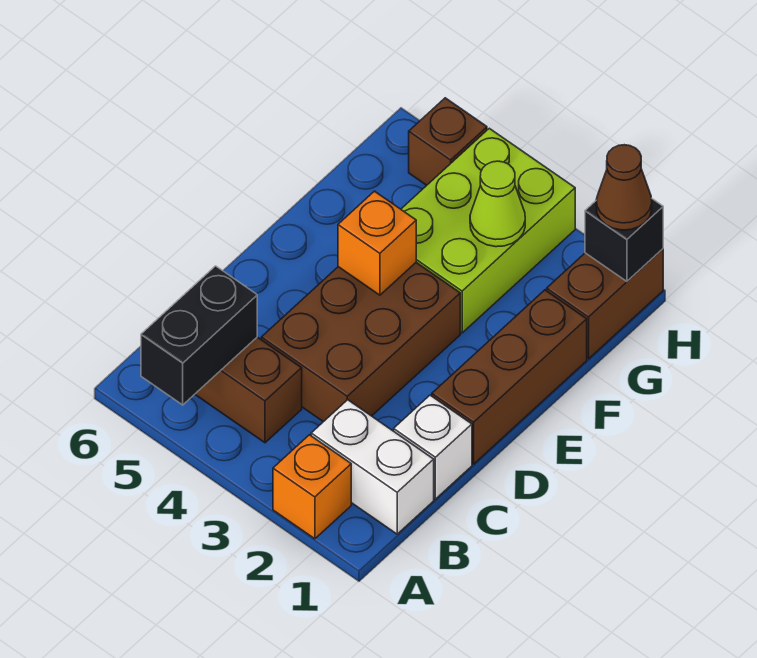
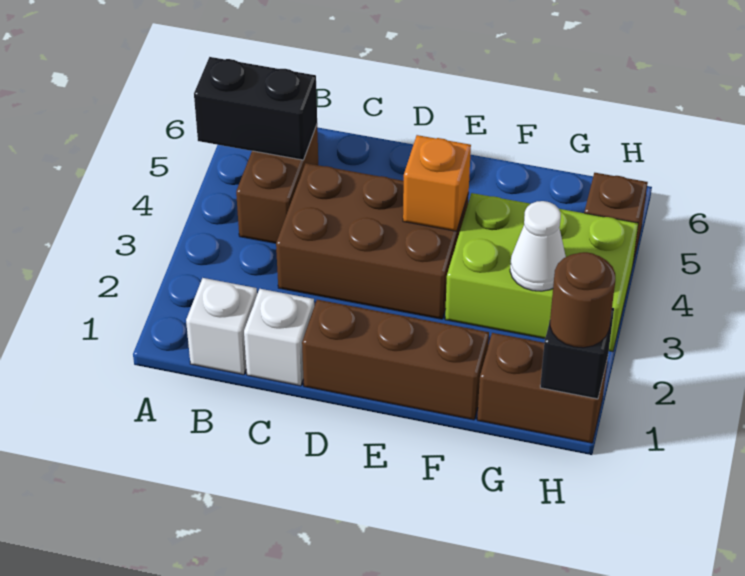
orange 1x1 brick [273,435,351,539] -> none
white 1x2 brick [311,400,434,534] -> white 1x1 brick [186,278,257,375]
lime 1x1 cone [470,161,525,247] -> white 1x1 cone [510,201,566,291]
brown 1x1 cone [596,145,652,230] -> brown 1x1 round brick [550,252,615,348]

